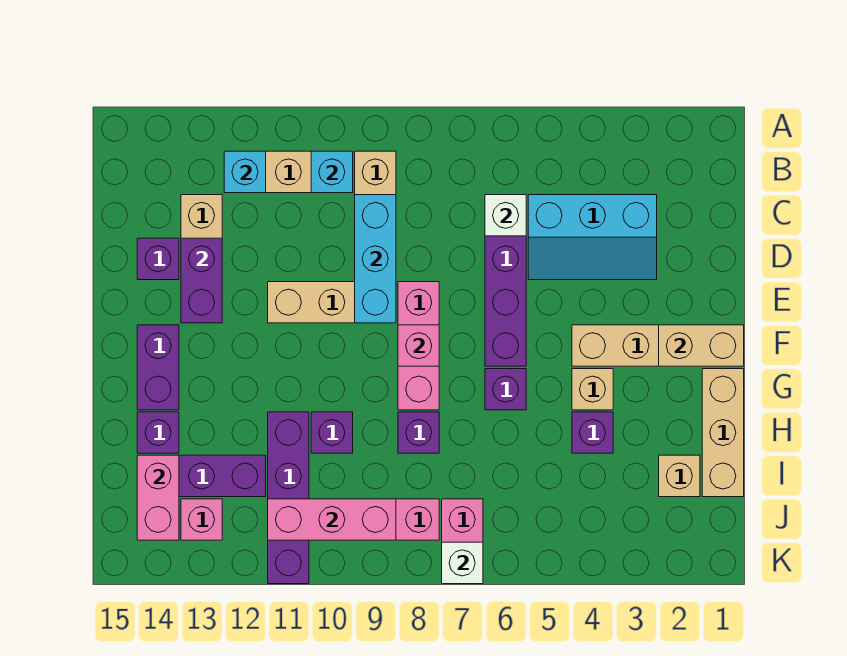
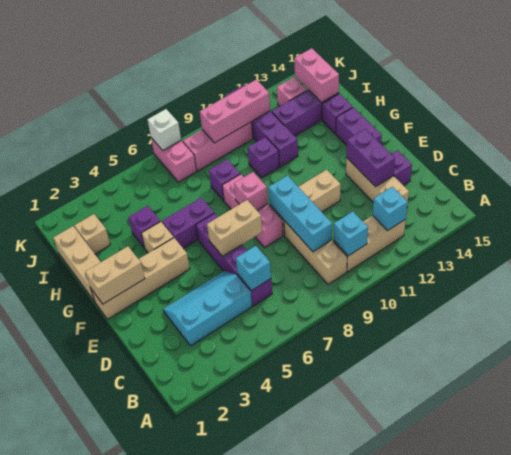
white 1x1 brick [485,195,526,236] -> cyan 1x1 brick [236,246,271,291]
none -> tan 1x2 brick [207,200,262,256]
purple 1x1 brick [485,369,526,410] -> purple 1x2 brick [162,198,214,249]

